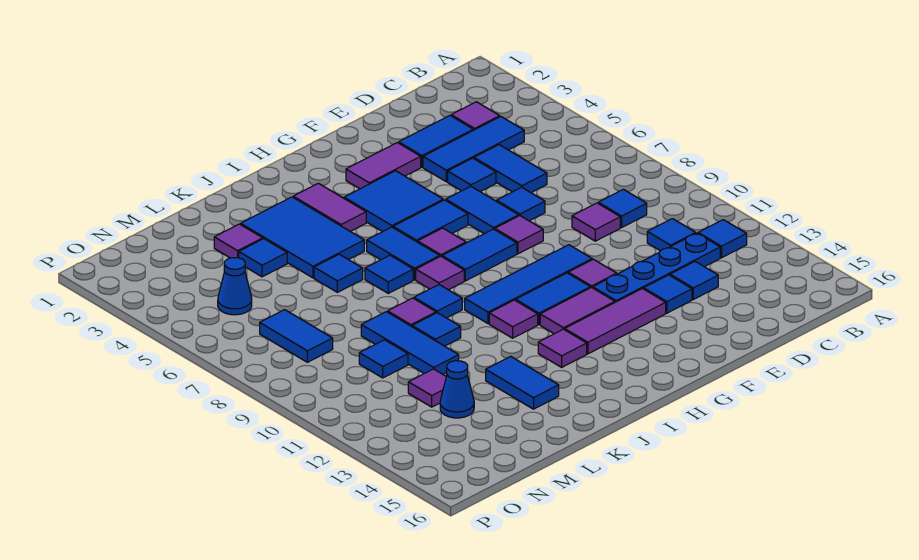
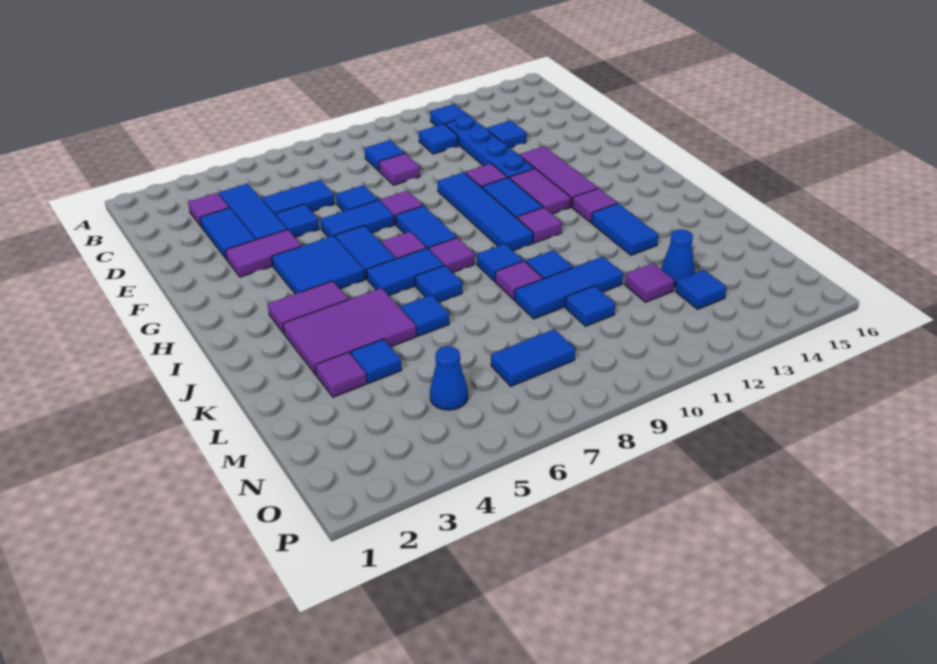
blue 1x1 tile [644,275,692,313] -> blue 1x1 tile moved to [676,270,726,309]
purple 1x2 tile [346,143,421,189] -> purple 1x2 tile turned to [226,229,302,277]
blue 2x3 tile [241,197,364,278] -> purple 2x3 tile [283,288,417,375]
blue 1x2 tile [486,356,559,409] -> blue 1x2 tile turned to [592,204,658,255]

